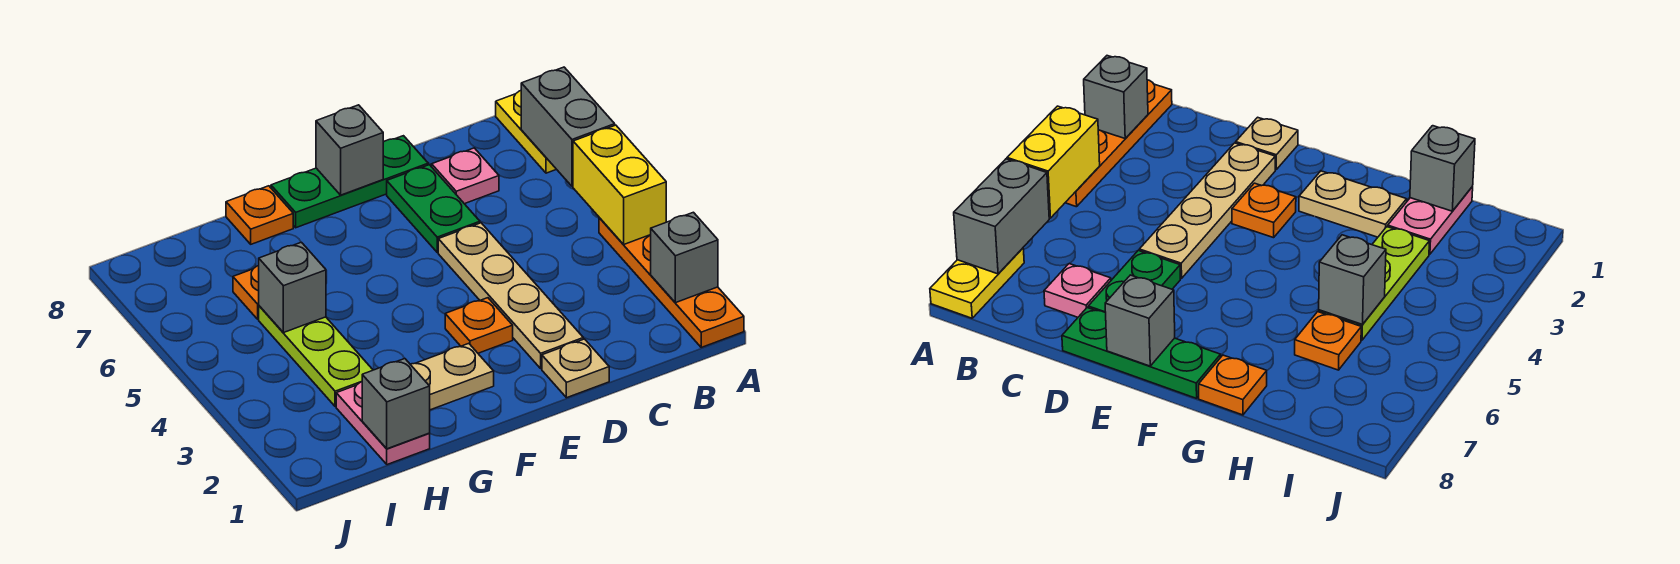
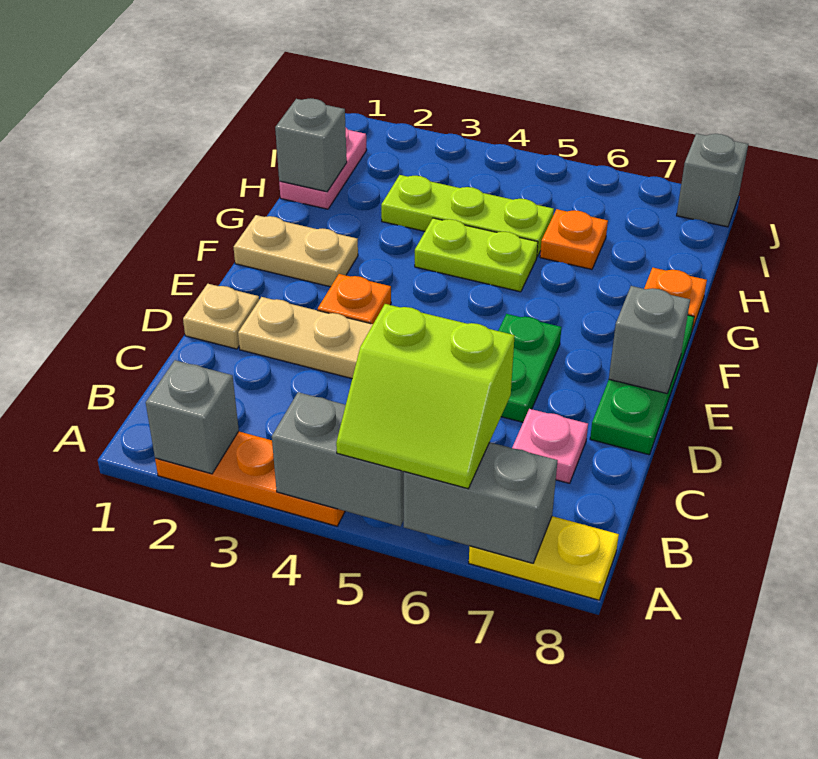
orange 1x4 plate [599,218,744,347] -> orange 1x3 plate [155,431,345,526]
yellow 1x2 brick [573,125,666,245] -> grey 1x2 brick [272,392,404,526]
none -> lime 2x2 slope [336,304,515,489]
green 1x2 plate [387,165,480,252] -> green 1x2 plate turned to [498,314,561,422]
tan 1x2 plate [410,343,494,410] -> tan 1x2 plate turned to [234,215,358,287]
none -> lime 1x2 plate [415,218,538,292]
pink 1x2 plate [336,382,430,465] -> pink 1x2 plate turned to [279,127,367,209]
grey 1x1 brick [259,242,326,333] -> grey 1x1 brick moved to [677,134,748,227]

